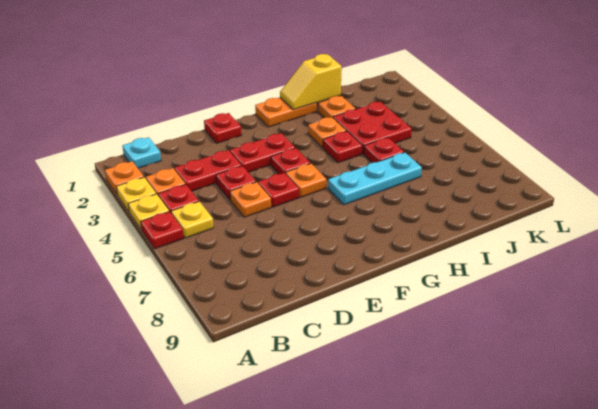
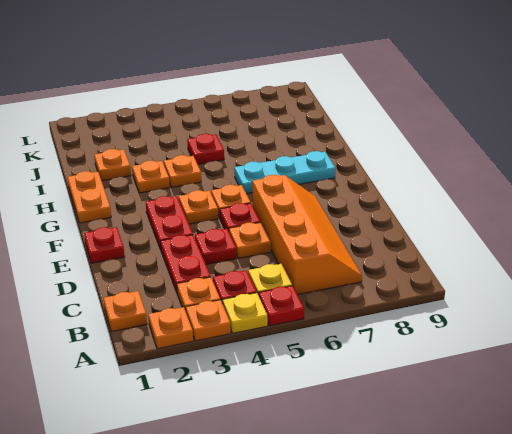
yellow 1x1 plate [116,177,156,211] -> orange 1x1 plate [186,300,231,341]
cyan 1x1 plate [123,137,161,168] -> orange 1x1 plate [103,291,147,331]
none -> orange 2x4 slope [252,175,362,295]
red 1x1 plate [271,148,310,174] -> orange 1x1 plate [179,190,218,224]
cyan 1x3 plate [328,153,422,205] -> cyan 1x3 plate turned to [234,151,335,194]
yellow 1x2 slope [280,54,342,110] -> none
red 1x1 plate [323,131,362,163] -> orange 1x1 plate [164,155,201,187]
red 2x2 plate [333,102,412,154] -> none

